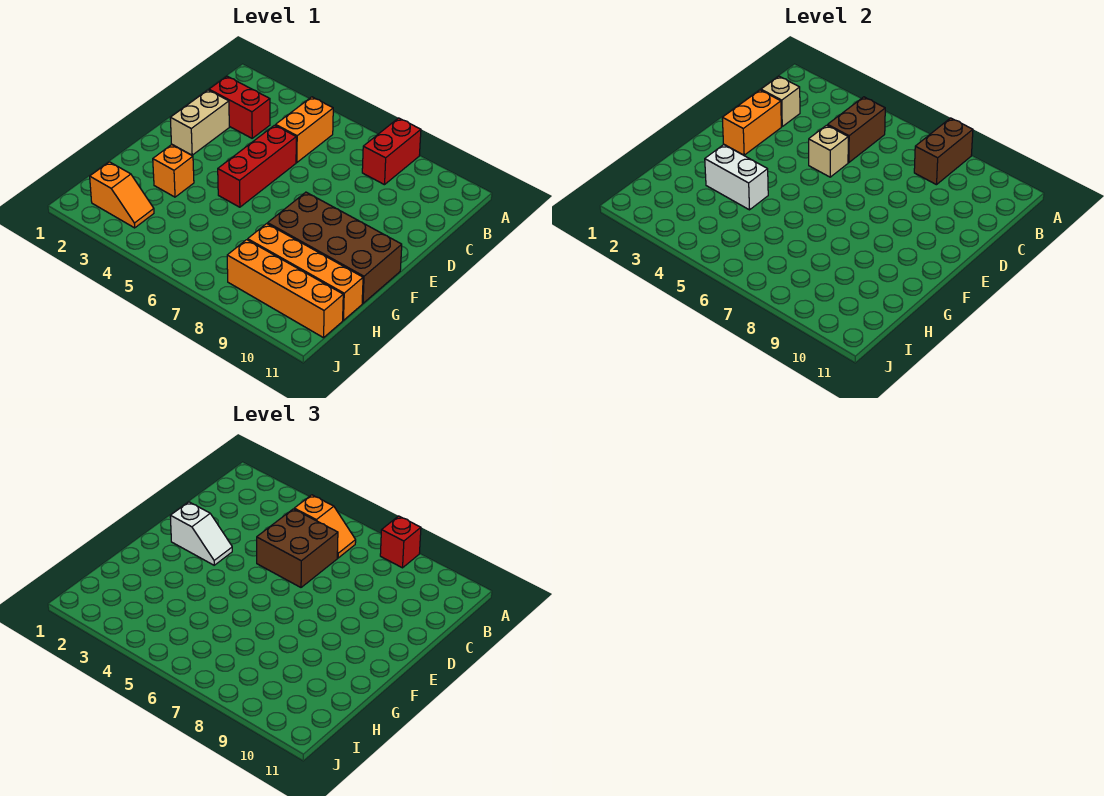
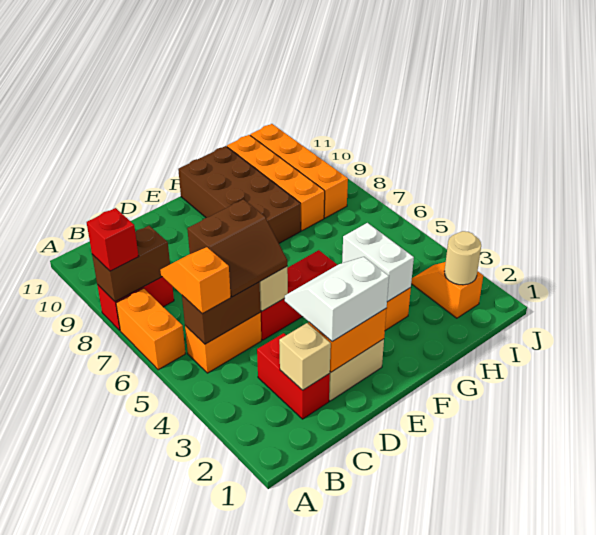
none -> orange 1x2 brick [116,288,185,370]
brown 2x2 brick [257,509,338,587] -> brown 2x2 slope [187,199,287,297]
white 1x2 slope [170,502,232,565] -> white 2x2 slope [284,257,389,342]
none -> tan 1x1 round brick [444,231,481,285]

